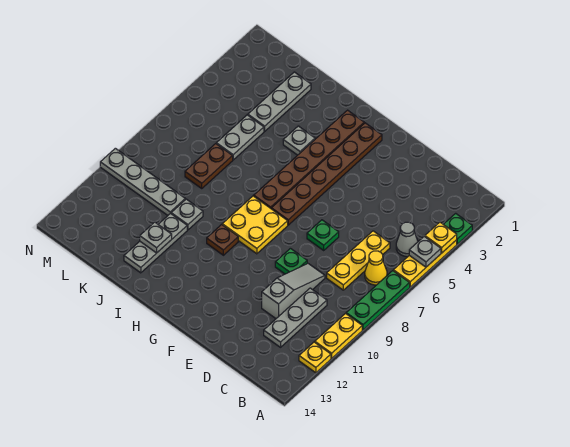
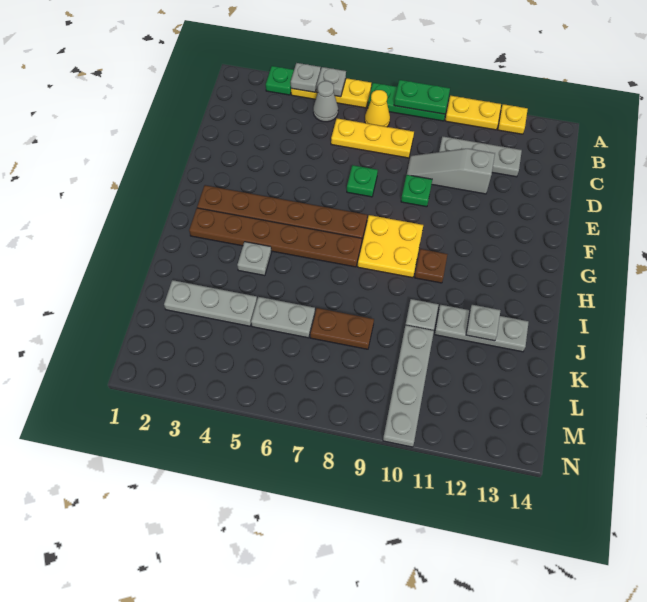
yellow 1x1 plate [425,222,457,253] -> grey 1x1 plate [291,63,321,92]
none -> green 1x2 plate [394,80,450,114]

